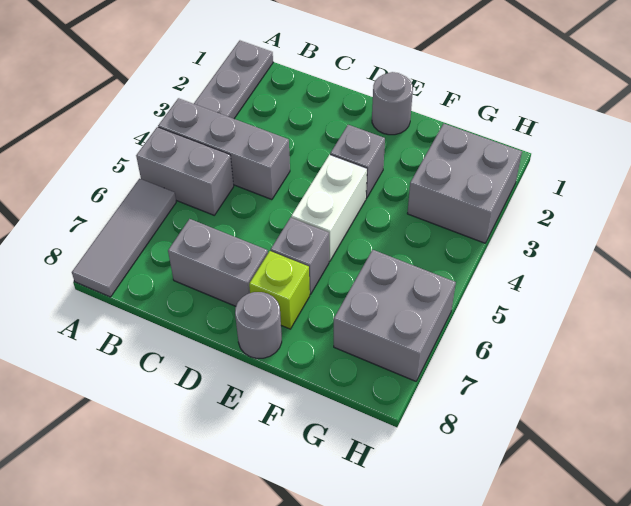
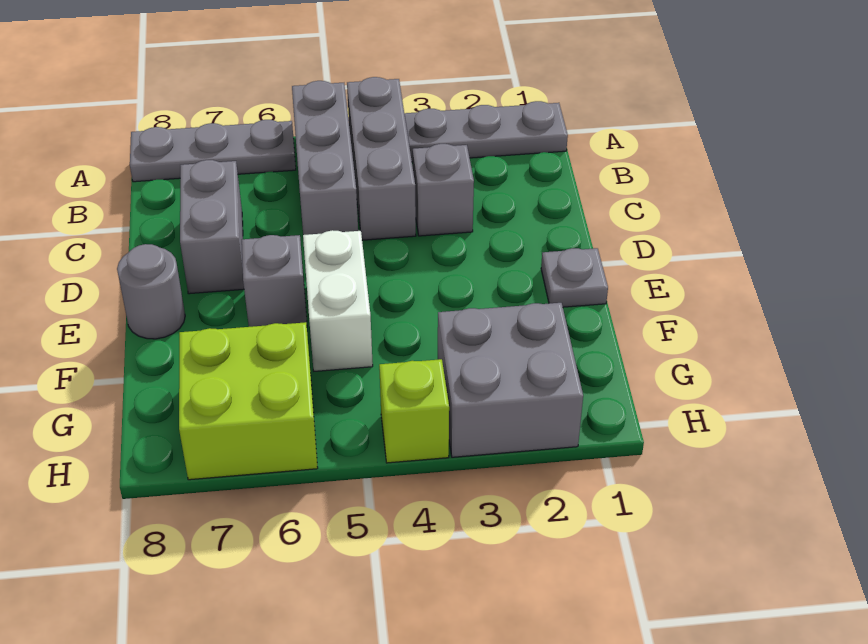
grey 1x2 brick [136,127,234,215] -> grey 1x3 brick [292,81,358,235]
grey 1x3 tile [72,179,176,297] -> grey 1x3 plate [130,120,296,182]
grey 1x1 round brick [372,72,413,135] -> grey 1x1 plate [541,248,608,307]
grey 1x1 brick [330,125,385,198] -> grey 1x1 brick moved to [413,144,474,236]
white 1x2 brick [291,155,367,261] -> white 1x2 brick turned to [303,230,373,371]
lime 1x1 brick [249,251,310,329] -> lime 1x1 brick moved to [379,359,449,463]
grey 2x2 brick [334,250,456,381] -> lime 2x2 brick [179,322,318,480]

